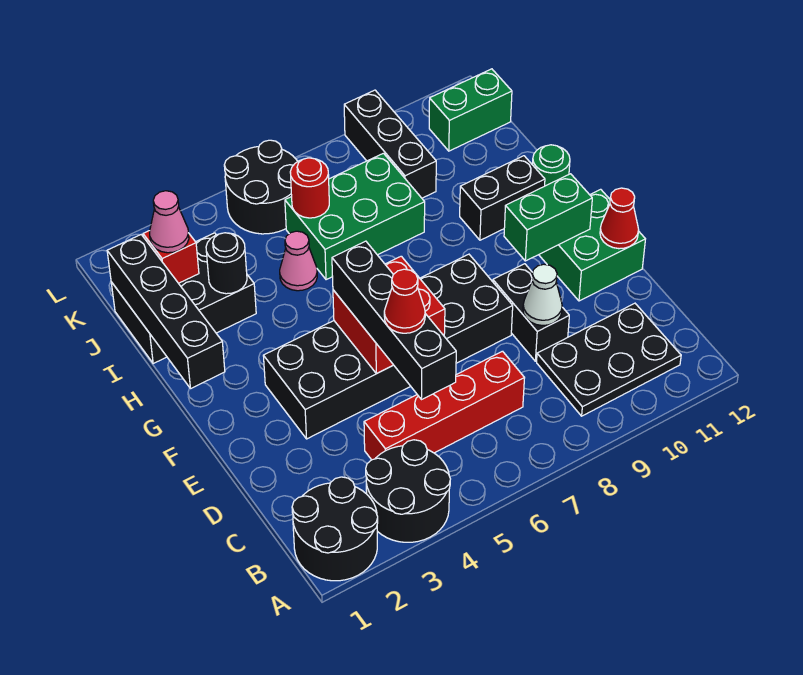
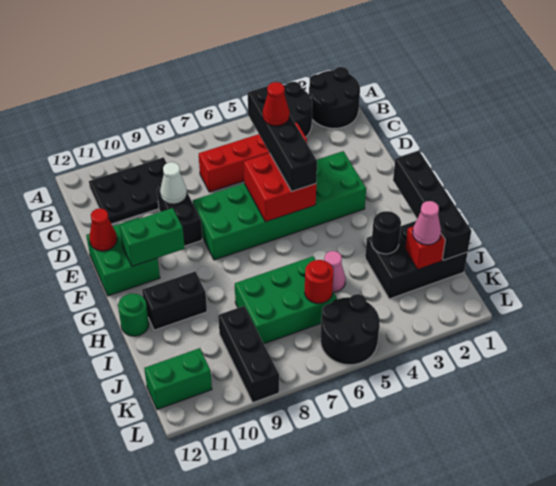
black 2x6 brick [263,254,513,439] -> green 2x6 brick [193,151,366,260]

